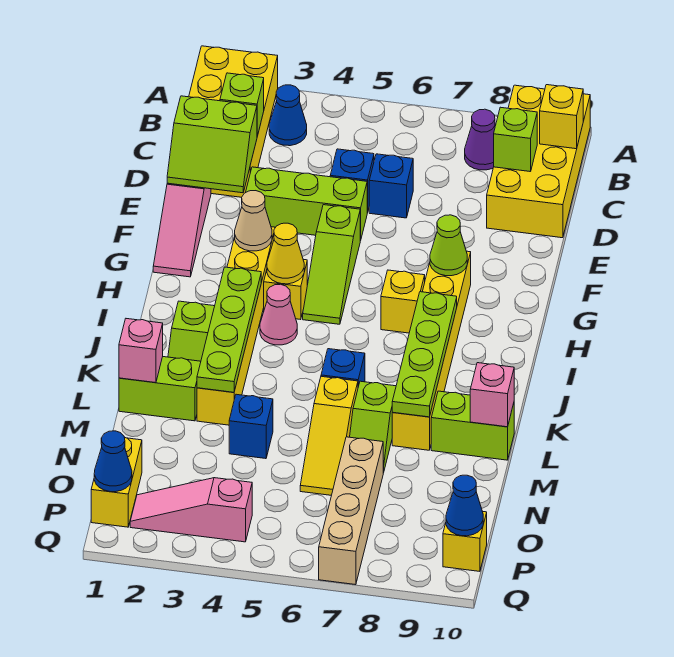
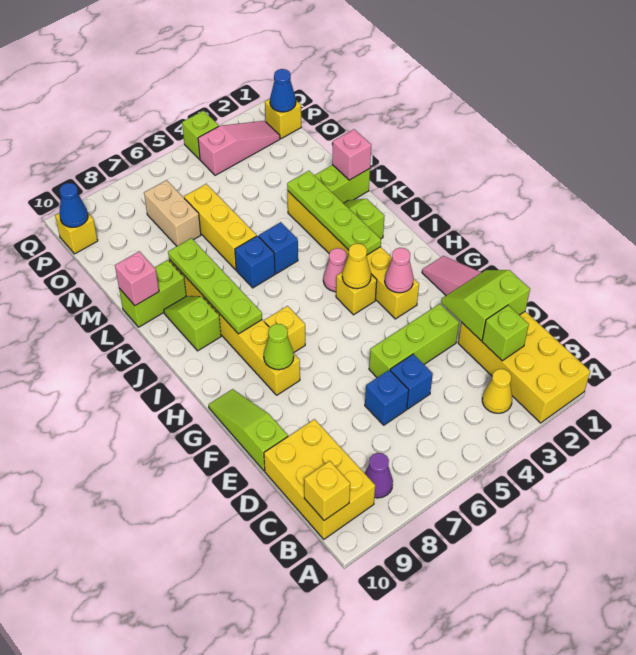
yellow 2x4 brick [487,85,590,238] -> yellow 2x3 brick [264,419,375,539]
blue 1x1 cone [269,85,307,146] -> yellow 1x1 cone [482,369,512,413]
lime 1x1 brick [494,107,537,172] -> lime 1x1 brick moved to [182,111,219,159]
lime 1x3 slope [303,205,360,324] -> lime 1x3 slope moved to [209,389,288,471]
tan 1x1 cone [235,191,272,251] -> pink 1x1 cone [385,248,414,293]
yellow 1x3 slope [300,376,358,495] -> yellow 1x3 brick [184,184,257,270]
lime 1x2 slope [350,381,396,473] -> lime 1x2 slope moved to [164,296,221,351]
blue 1x1 brick [229,394,273,459] -> blue 1x1 brick moved to [259,222,298,274]
tan 1x4 brick [319,437,383,585] -> tan 1x2 brick [144,180,201,246]
yellow 1x2 brick [91,438,142,527] -> yellow 1x1 brick [265,99,301,139]

